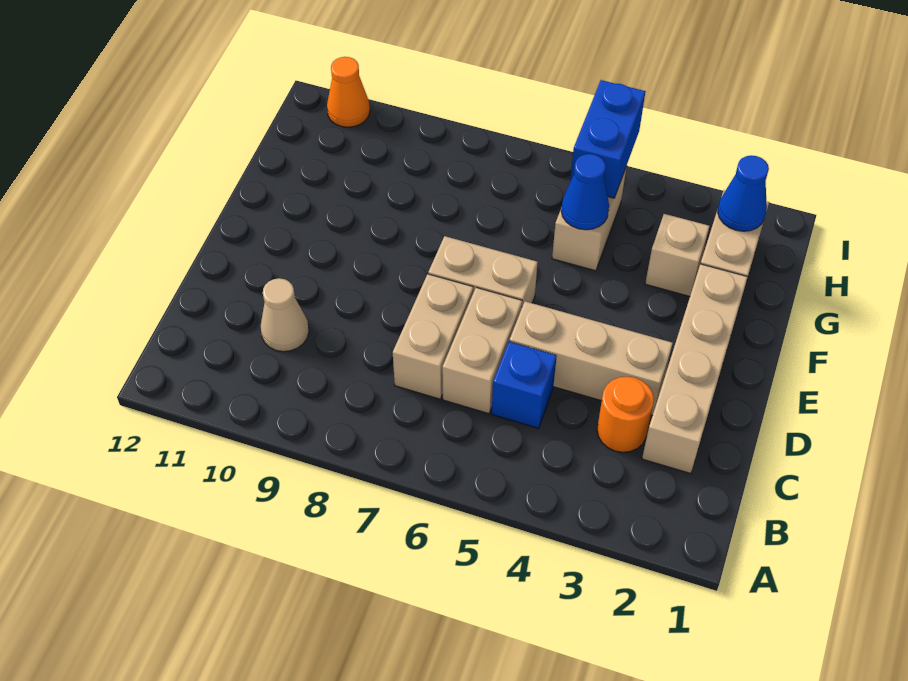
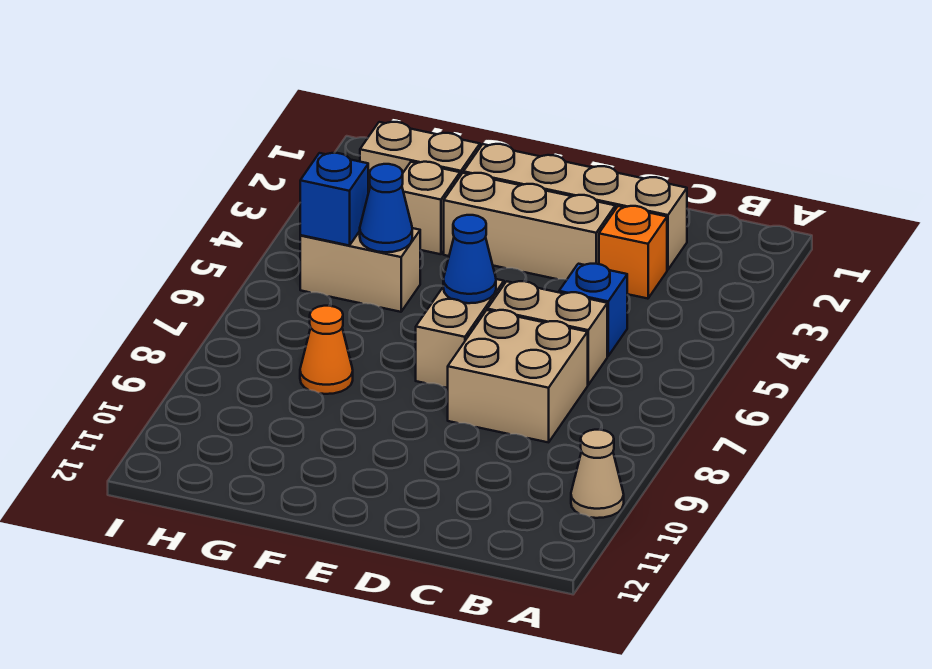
orange 1x1 round brick [597,377,654,452] -> orange 1x1 brick [599,206,667,299]
tan 1x2 brick [393,274,473,399] -> tan 2x2 brick [448,310,588,442]
tan 1x1 cone [261,278,309,352] -> tan 1x1 cone moved to [571,430,624,518]
tan 1x3 brick [509,301,673,416] -> tan 1x3 brick turned to [444,173,615,280]
blue 1x1 cone [718,155,769,231] -> blue 1x1 cone moved to [443,215,496,303]
blue 1x2 brick [570,80,646,198] -> blue 1x1 brick [300,153,368,246]
orange 1x1 cone [327,57,370,127] -> orange 1x1 cone moved to [300,306,353,394]

